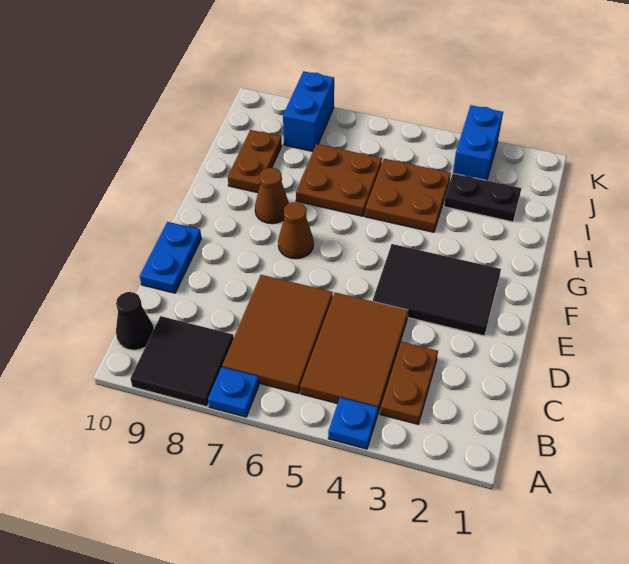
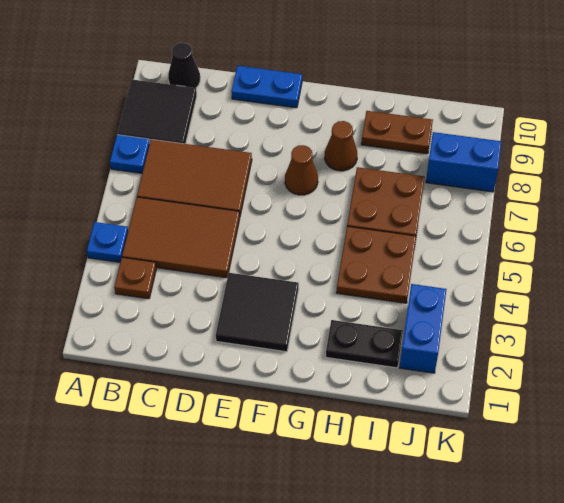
brown 1x2 plate [380,342,438,424] -> brown 1x1 plate [114,257,156,299]
black 2x3 tile [373,244,501,336] -> black 2x2 tile [216,273,299,352]
black 1x2 plate [444,173,521,222] -> black 1x2 plate turned to [326,320,403,368]
blue 1x2 brick [453,105,503,181] -> blue 1x2 brick turned to [399,284,447,373]

